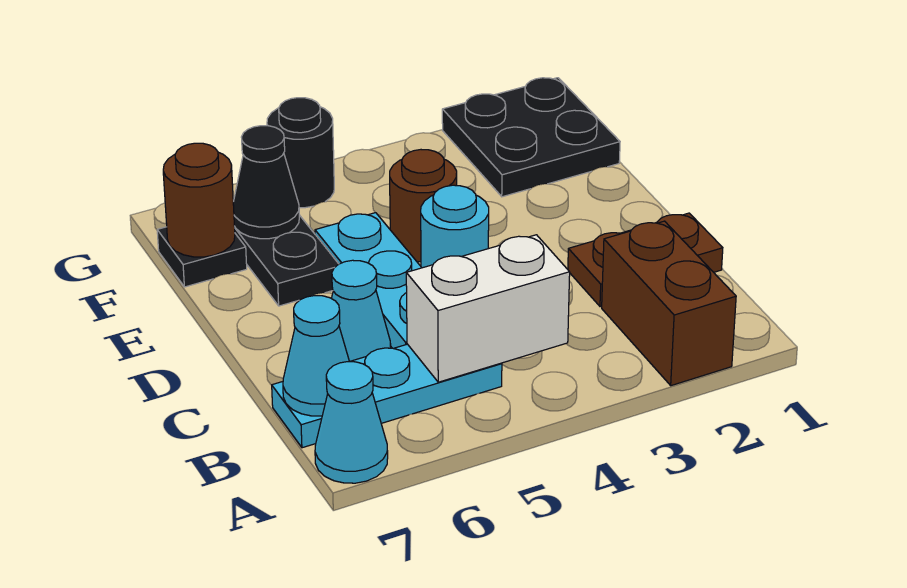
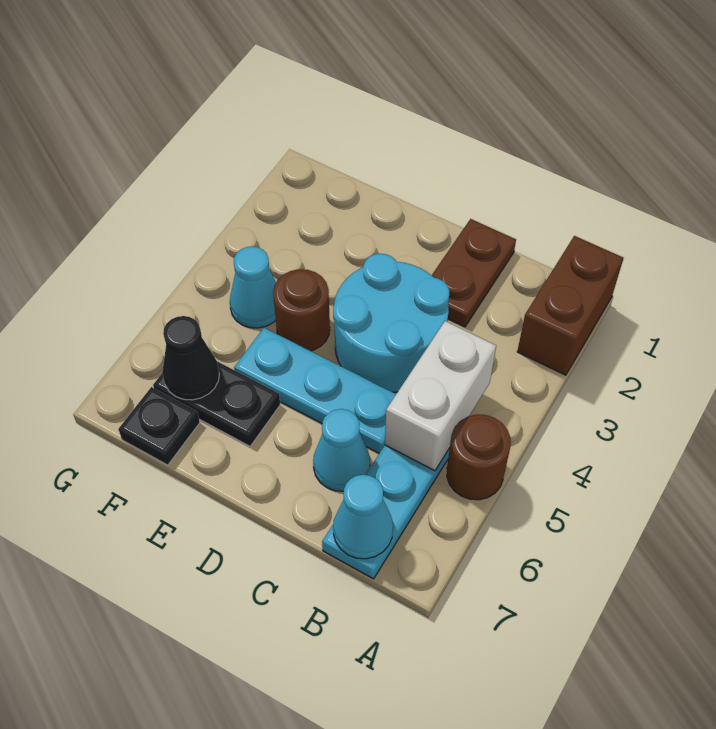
brown 1x2 brick [602,221,736,386] -> brown 1x2 brick turned to [517,236,623,375]
cyan 1x1 cone [315,362,388,483] -> cyan 1x1 cone moved to [230,246,276,328]
cyan 1x1 round brick [421,185,489,268] -> cyan 2x2 round brick [333,254,449,392]
black 2x2 plate [442,78,620,197] -> none
brown 1x1 round brick [163,143,235,257] -> brown 1x1 round brick moved to [447,415,511,500]
black 1x1 round brick [267,98,334,208] -> none

